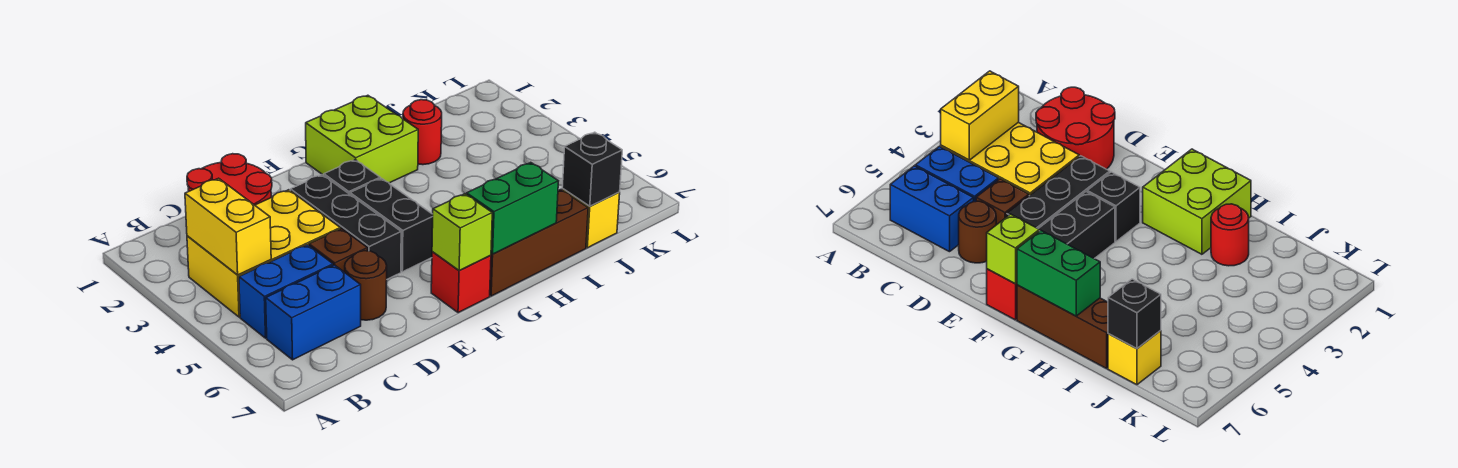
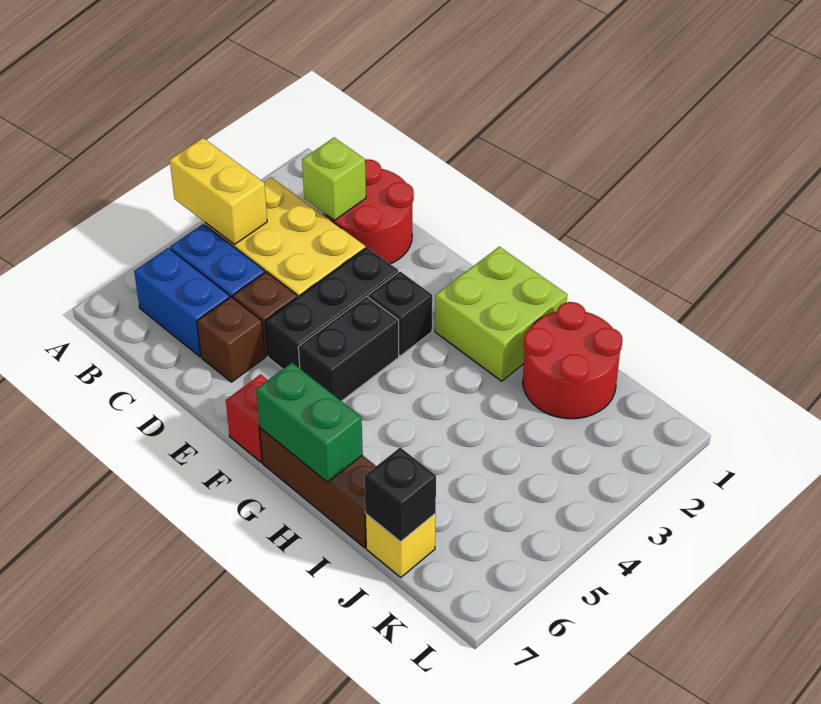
yellow 1x2 brick [185,178,271,275] -> yellow 1x2 brick turned to [170,138,267,245]
brown 1x1 round brick [345,251,387,320] -> brown 1x1 brick [197,297,265,382]
lime 1x1 brick [432,194,492,271] -> lime 1x1 brick moved to [302,138,366,220]
red 1x1 round brick [403,100,442,165] -> red 2x2 round brick [523,302,623,419]

